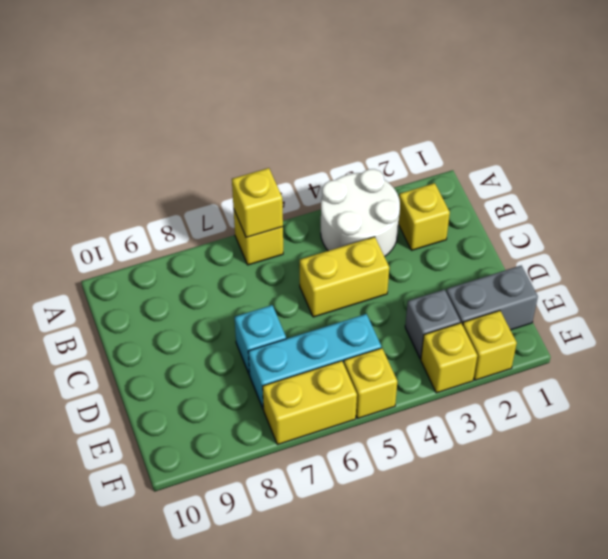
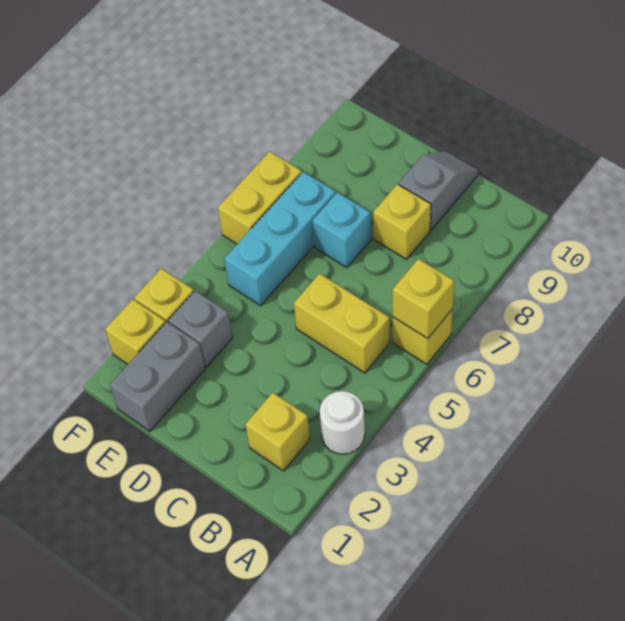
white 2x2 round brick [321,169,400,257] -> white 1x1 round brick [320,391,365,454]
yellow 1x2 brick [300,237,389,317] -> yellow 1x2 brick turned to [294,274,390,373]
none -> grey 1x2 slope [399,151,478,230]
yellow 1x1 brick [344,348,397,418] -> yellow 1x1 brick moved to [373,184,431,259]

